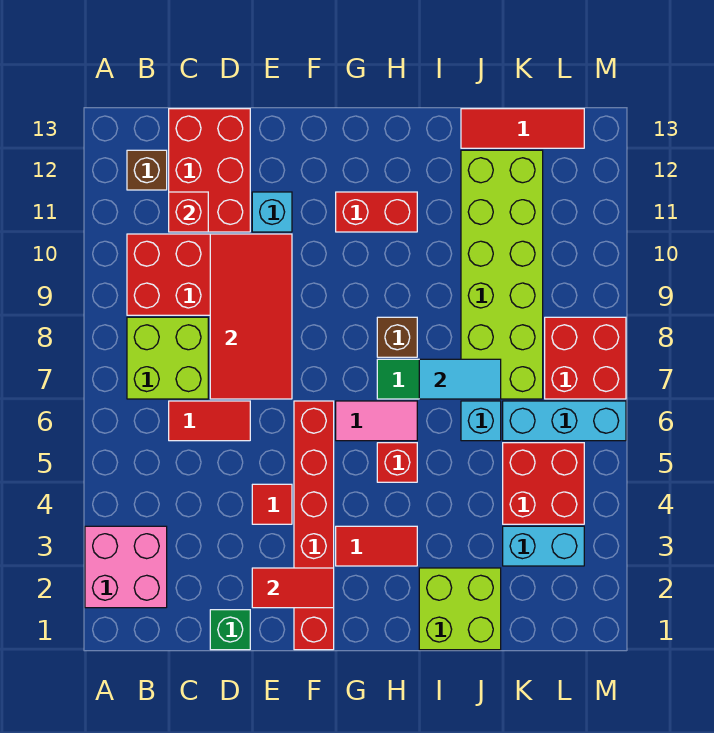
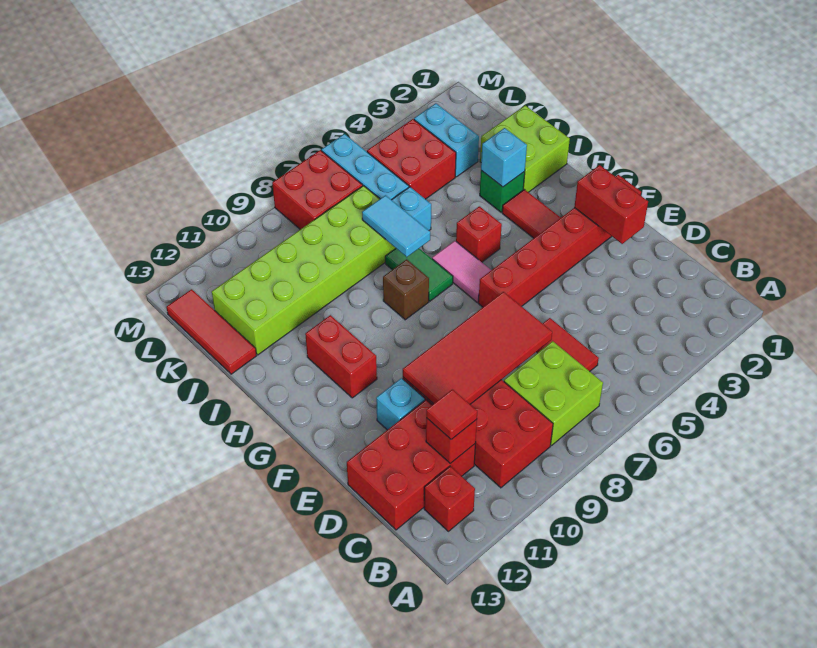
pink 2x2 brick [85,526,167,608] -> none
brown 1x1 brick [127,150,167,190] -> red 1x1 brick [424,466,475,531]
green 1x1 brick [210,610,250,650] -> green 1x1 brick moved to [480,171,525,212]
red 1x2 tile [252,568,334,608] -> red 1x2 brick [574,165,648,244]
red 1x1 tile [252,484,292,524] -> red 1x1 tile moved to [426,389,477,439]
none -> cyan 1x1 brick [481,128,527,187]

